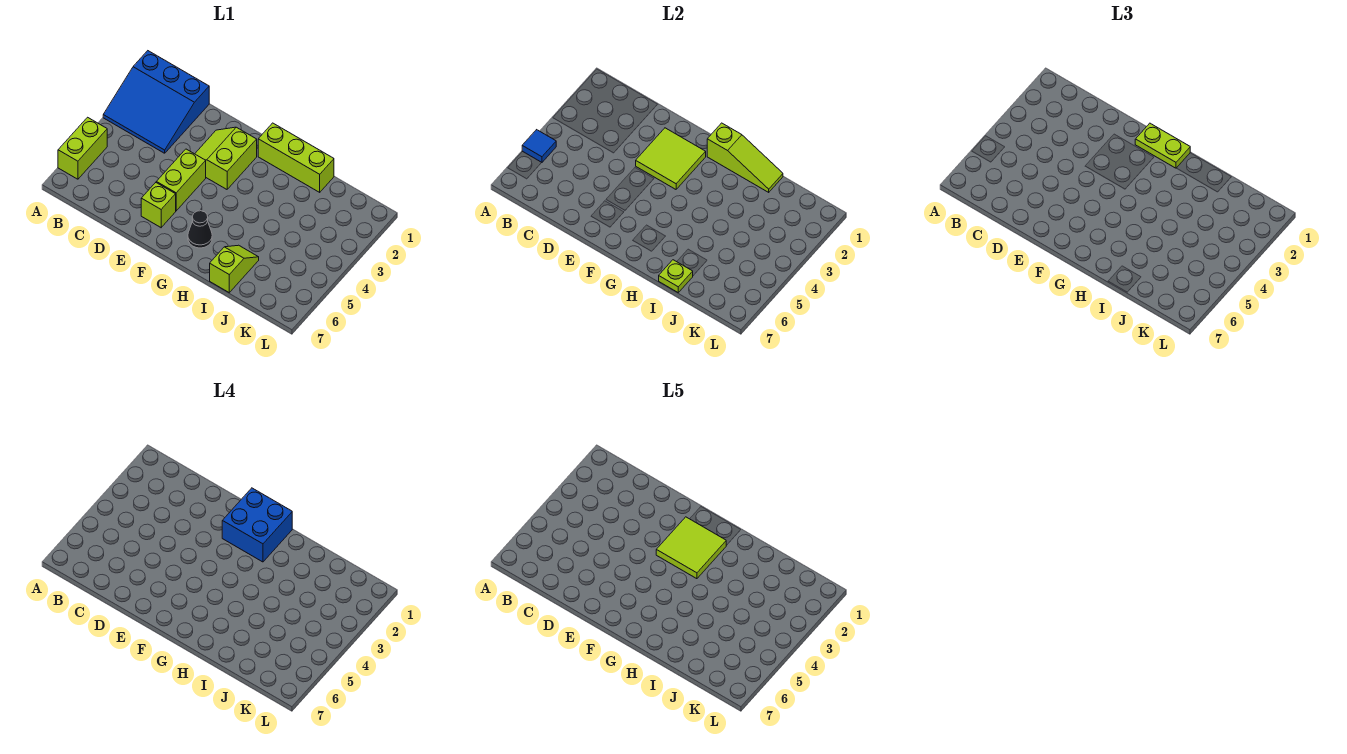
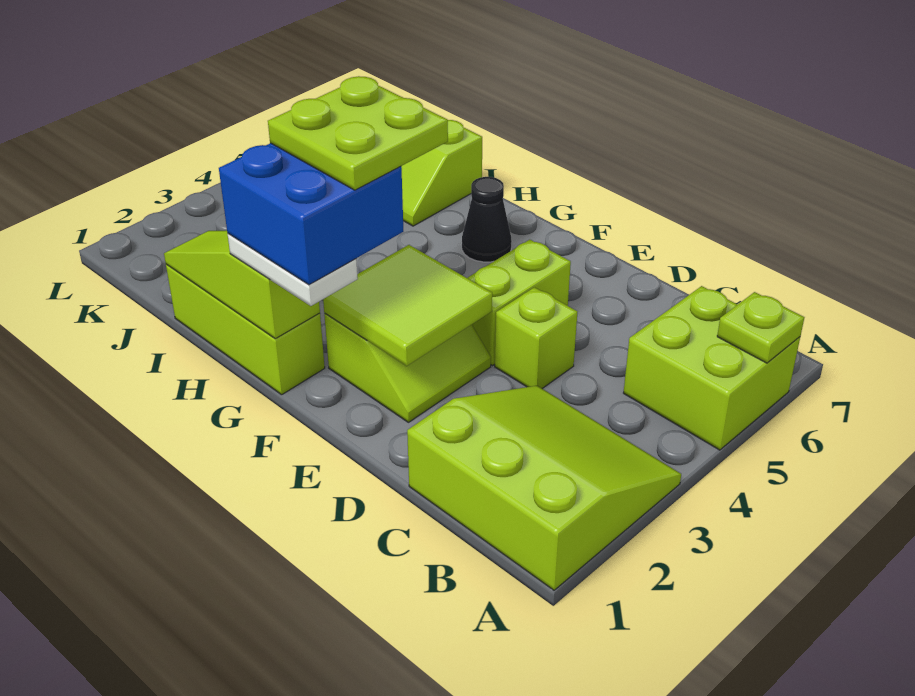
blue 3x3 slope [103,51,209,153] -> lime 3x3 slope [407,386,681,590]
lime 1x2 brick [58,117,107,179] -> lime 2x2 brick [624,286,800,450]
blue 1x1 tile [522,130,556,163] -> none
lime 1x1 brick [141,183,176,227] -> lime 1x1 brick moved to [495,287,577,389]
lime 1x2 plate [1135,123,1190,168] -> white 1x2 plate [228,234,358,306]
lime 2x2 tile [656,517,726,579] -> lime 2x2 plate [268,76,448,190]
lime 1x1 plate [659,260,693,292] -> lime 1x1 plate moved to [717,292,804,363]

